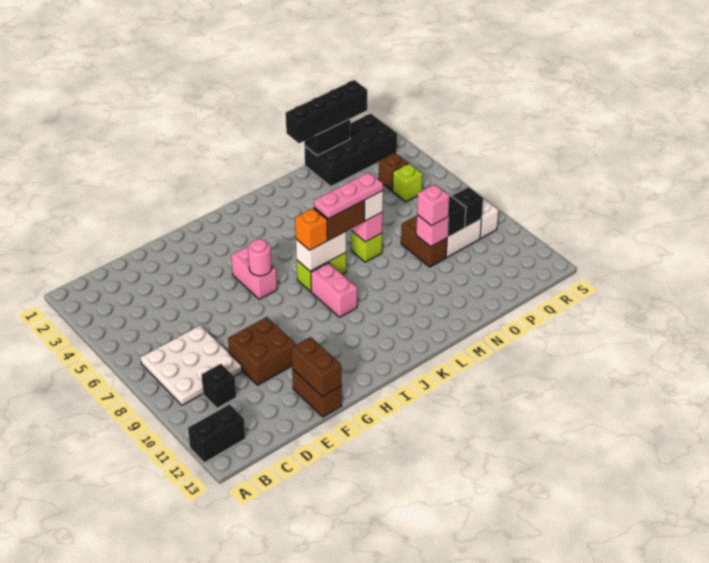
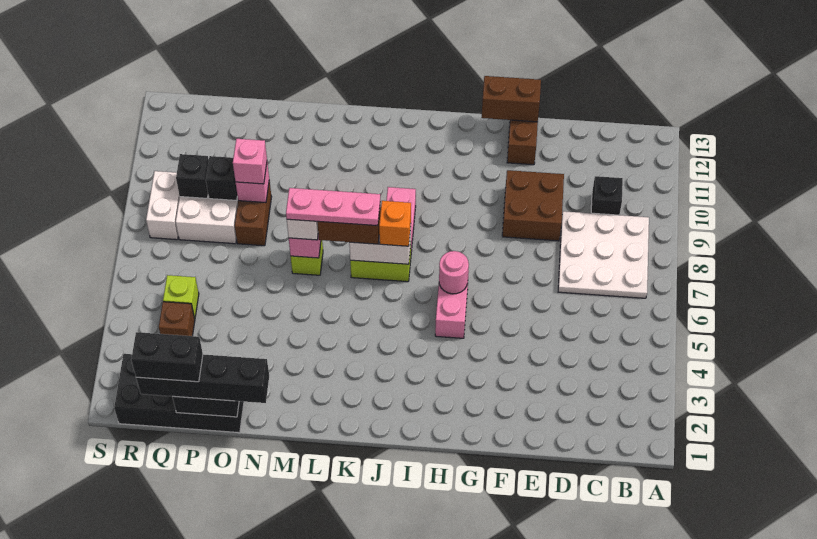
black 1x2 brick [188,404,245,463] -> black 1x2 brick moved to [131,332,203,382]
brown 1x2 brick [291,337,342,397] -> brown 1x2 brick turned to [481,76,541,122]

